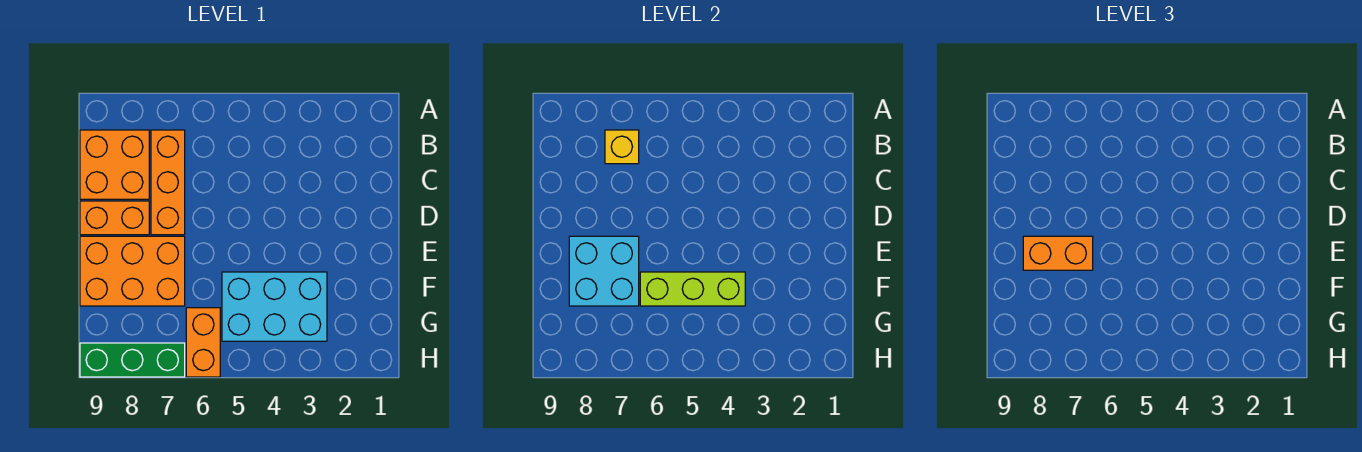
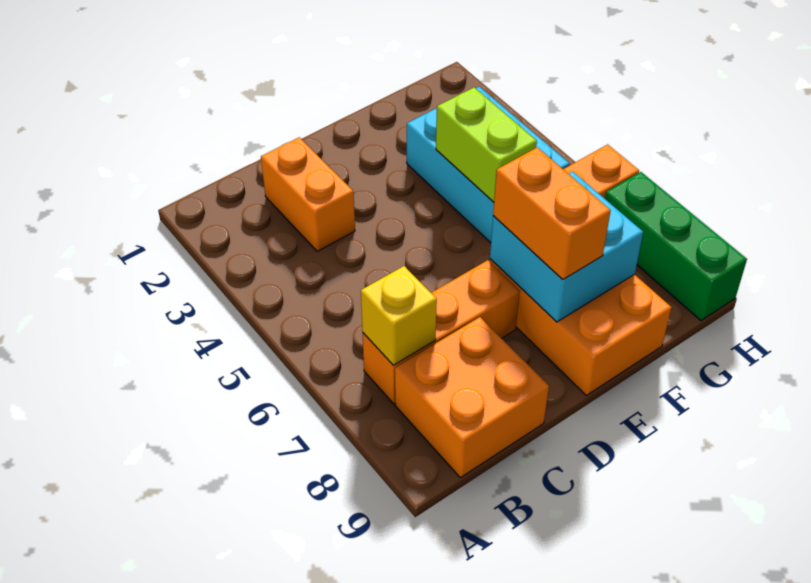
orange 1x2 brick [80,201,149,235] -> orange 1x2 brick moved to [261,137,355,251]
lime 1x3 brick [640,272,745,306] -> lime 1x2 brick [436,87,537,202]

